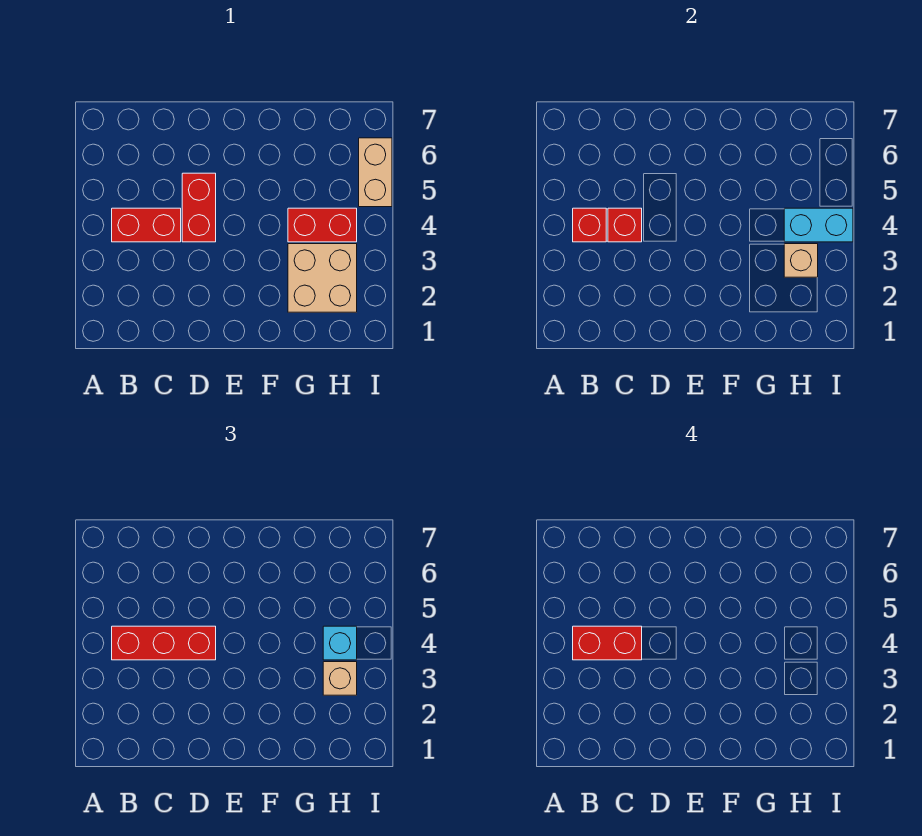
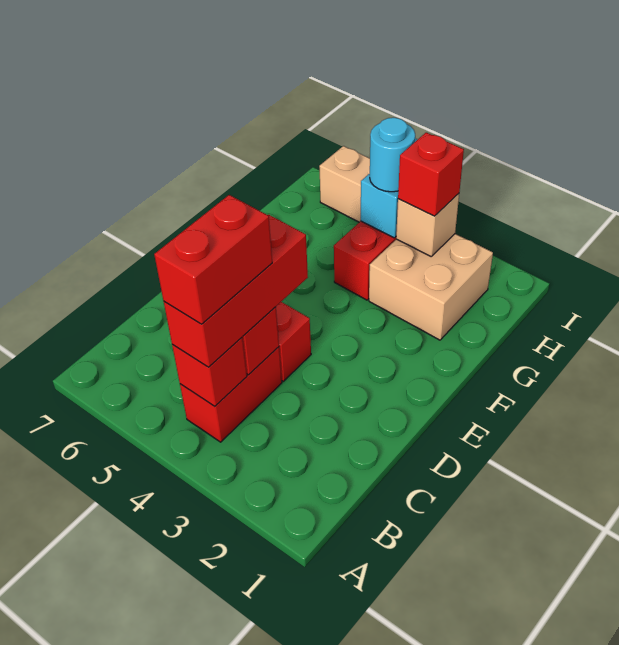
tan 1x1 brick [323,662,357,695] -> red 1x1 brick [398,133,464,216]
cyan 1x1 brick [323,626,357,660] -> cyan 1x1 round brick [370,118,415,192]

